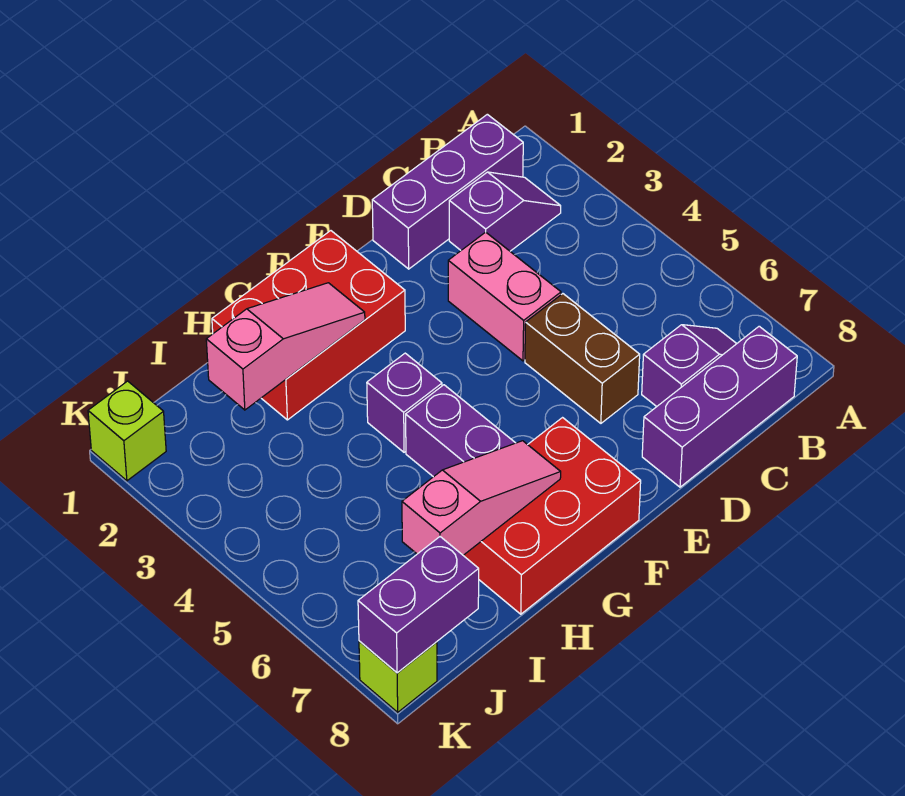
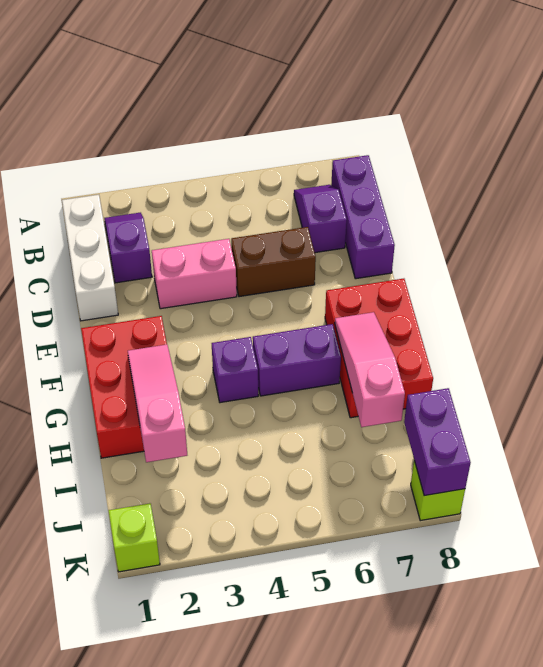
purple 1x3 brick [372,114,523,269] -> white 1x3 brick [62,195,118,321]

